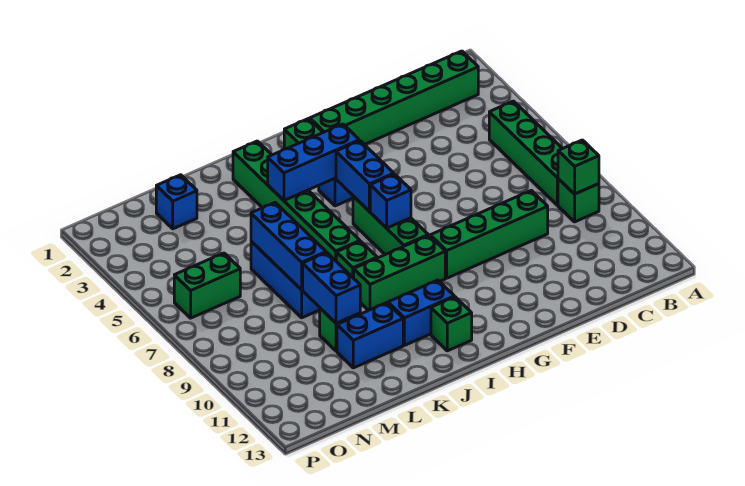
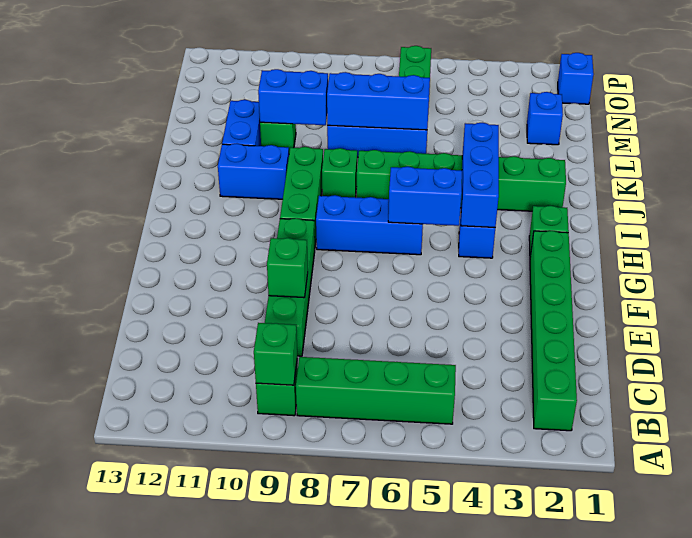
green 1x3 brick [353,196,428,255] -> blue 1x3 brick [316,195,423,255]
blue 1x1 brick [370,174,411,228] -> blue 1x1 brick moved to [558,53,594,104]
blue 1x2 brick [388,280,454,345] -> blue 1x2 brick turned to [218,144,289,199]
green 1x1 brick [431,297,472,351] -> green 1x1 brick moved to [267,238,308,298]

